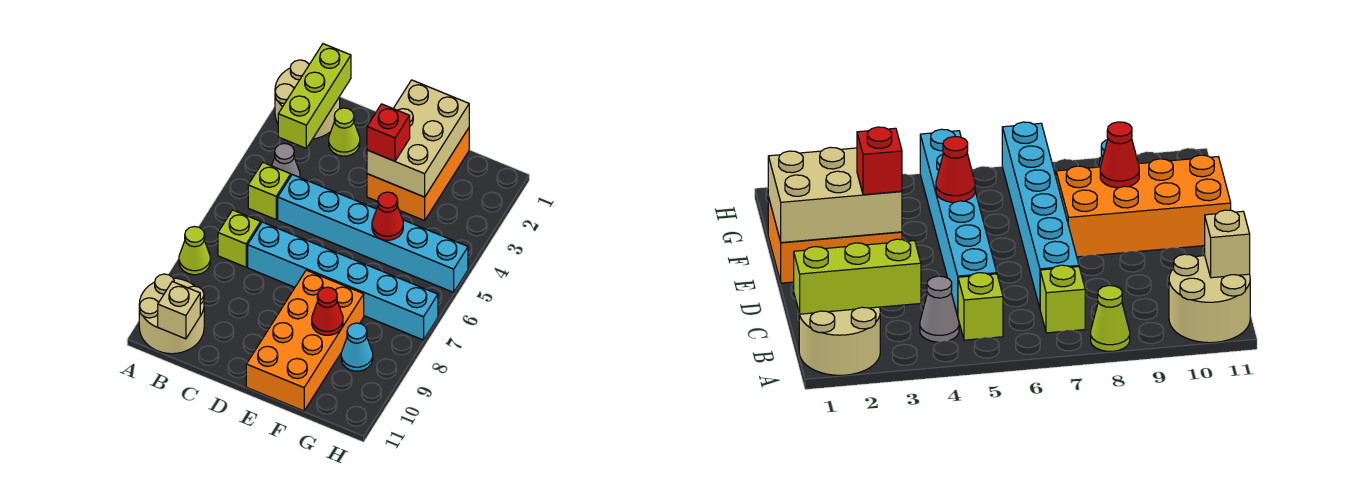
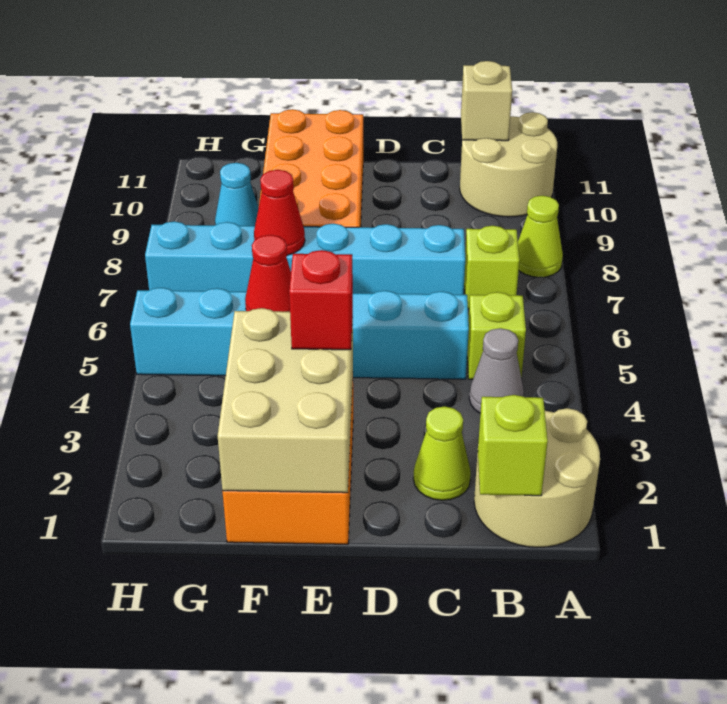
lime 1x3 brick [278,44,351,148] -> lime 1x1 brick [478,395,548,496]
red 1x1 cone [312,287,343,335] -> red 1x1 cone moved to [254,170,305,255]

